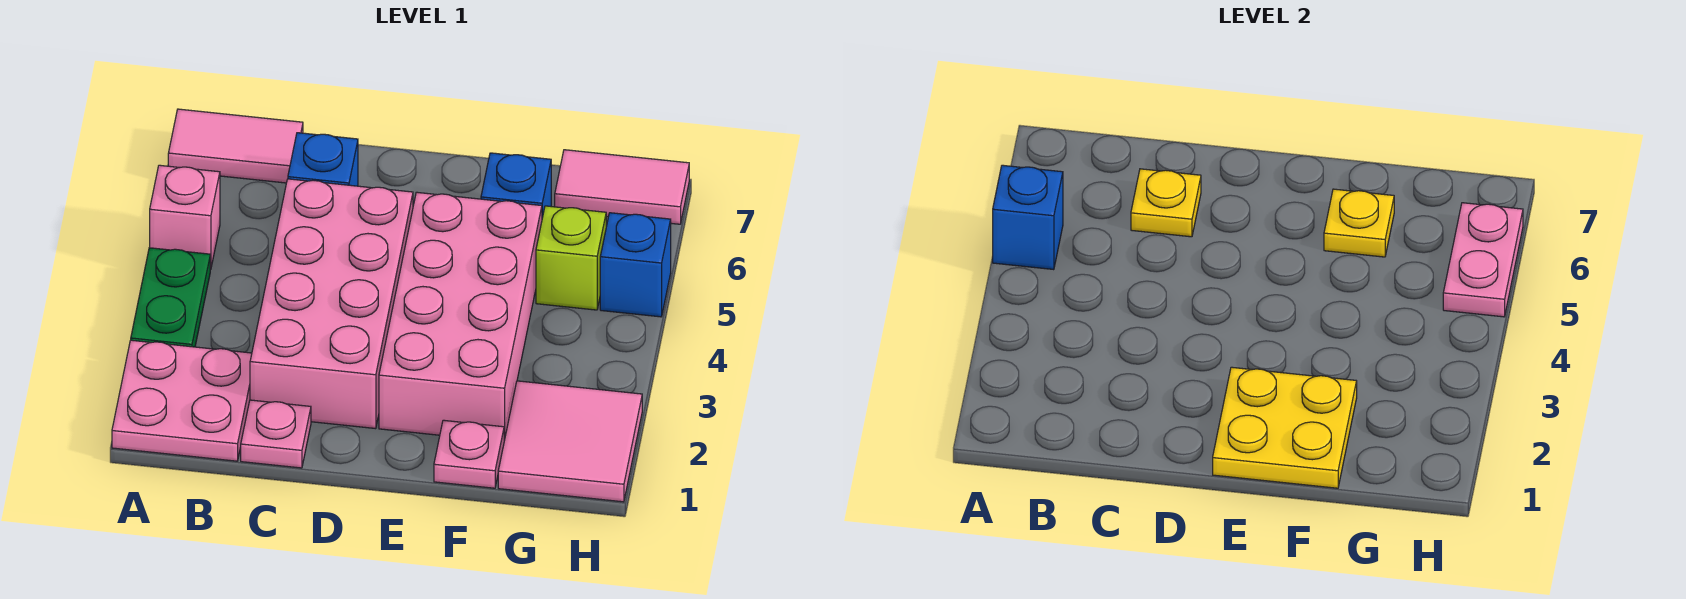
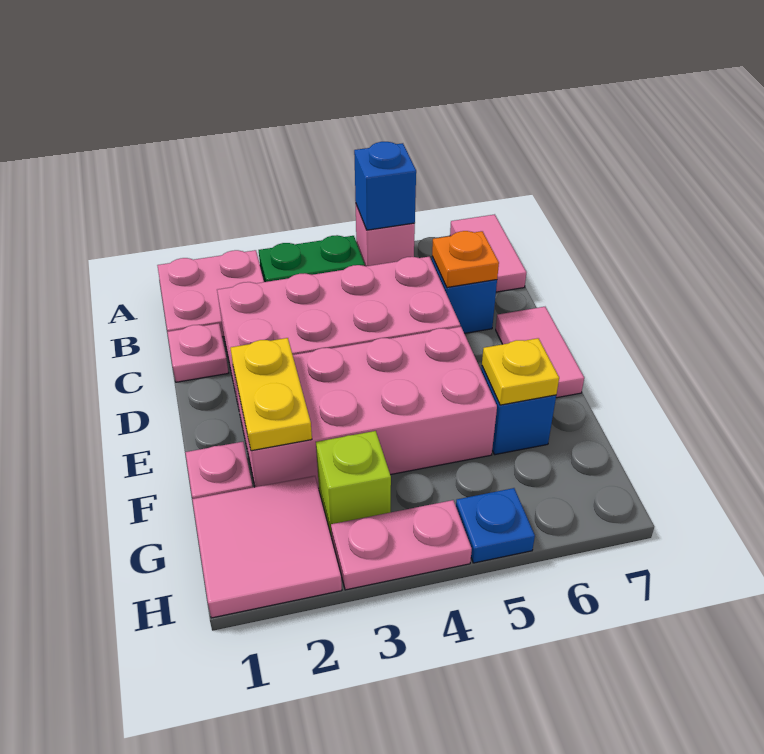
yellow 1x1 plate [1131,169,1201,237] -> orange 1x1 plate [432,231,499,287]
yellow 2x2 plate [1213,367,1357,488] -> yellow 1x2 plate [230,338,312,451]
lime 1x1 brick [536,206,606,310] -> lime 1x1 brick moved to [316,431,391,537]
pink 1x2 tile [555,150,689,224] -> pink 1x2 tile moved to [496,307,584,398]
blue 1x1 brick [600,213,671,317] -> blue 1x1 plate [456,488,535,563]
pink 1x2 plate [1443,203,1523,317] -> pink 1x2 plate moved to [331,500,472,590]

